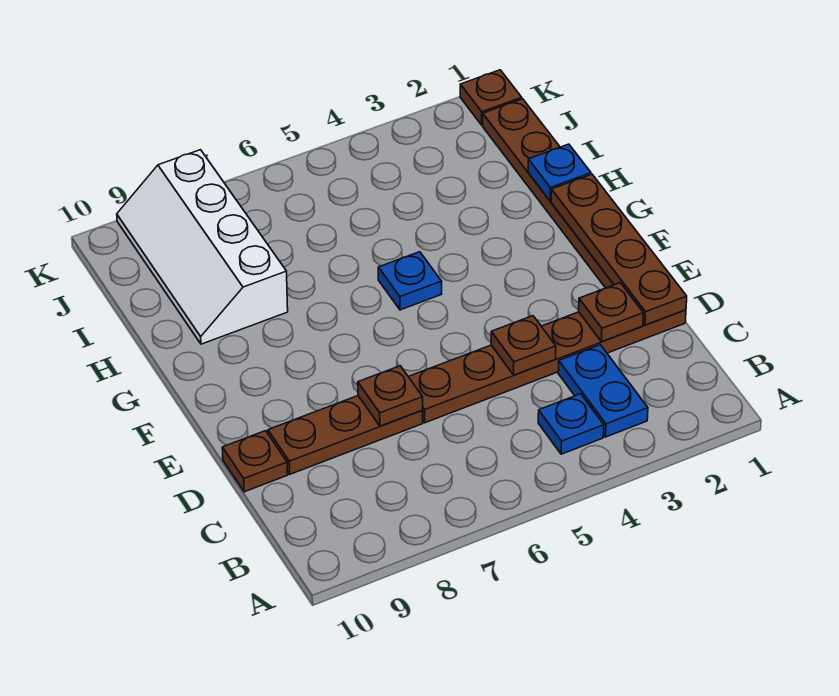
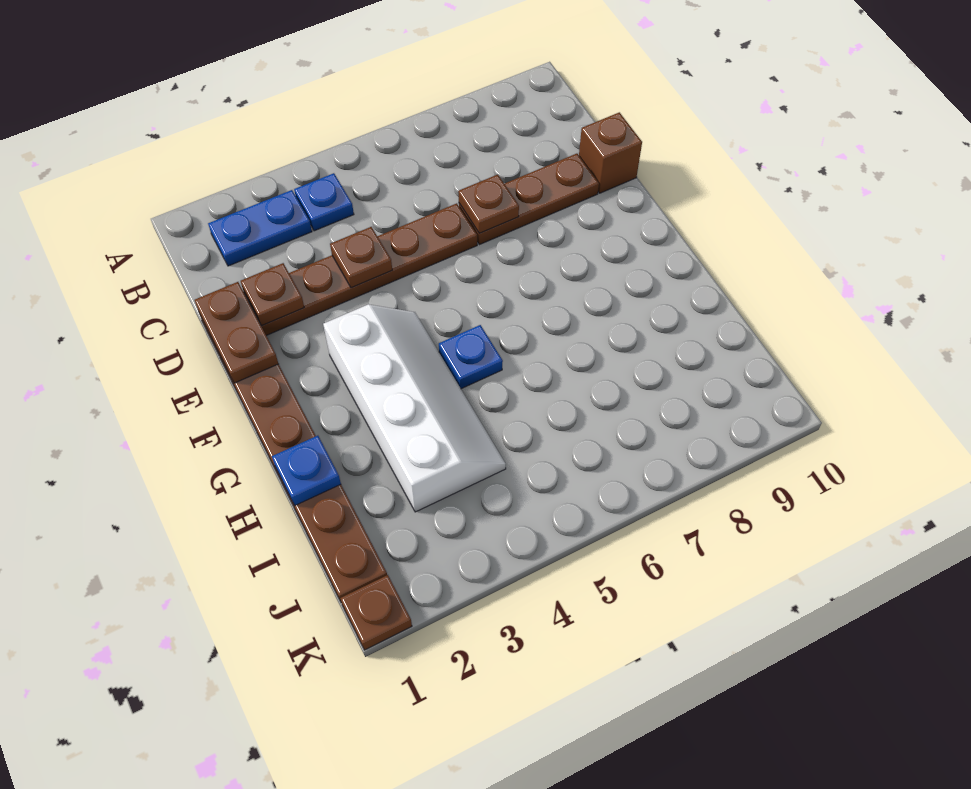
blue 1x2 plate [558,345,648,437] -> blue 1x2 plate turned to [208,190,312,266]
brown 1x4 plate [551,174,687,325] -> brown 1x2 plate [195,282,278,383]
brown 1x1 plate [222,431,288,492] -> brown 1x1 brick [579,112,642,193]
white 2x4 slope [117,150,288,344] -> white 2x4 slope moved to [323,304,506,512]

